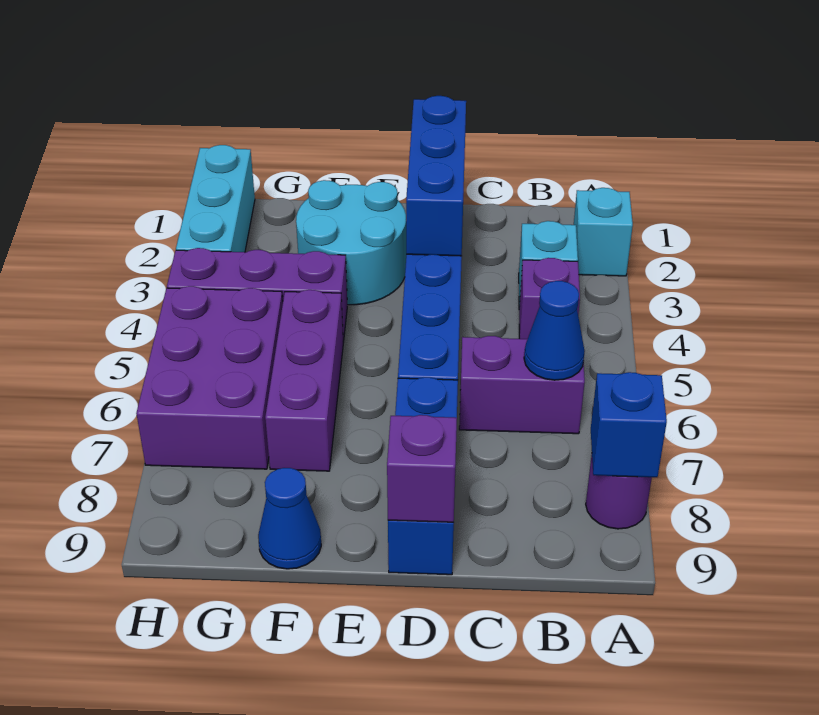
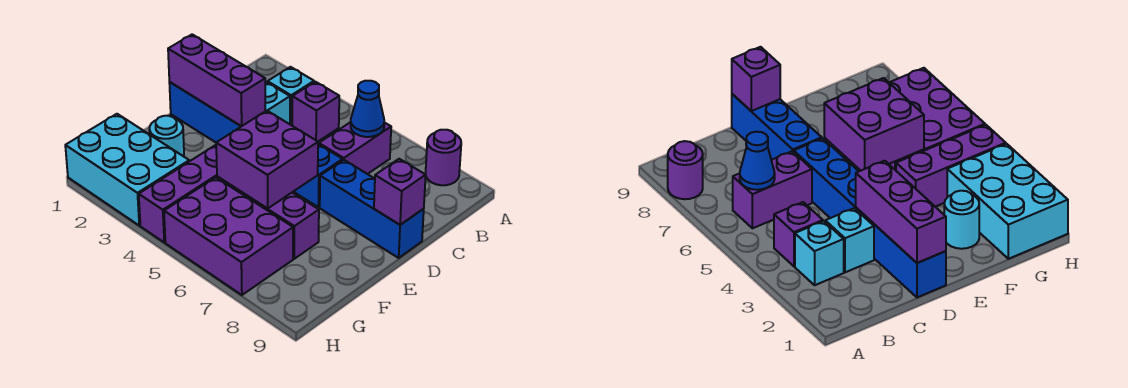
cyan 1x1 brick [574,188,633,276] -> cyan 1x1 brick moved to [265,82,290,124]
blue 1x1 brick [591,372,667,477] -> none
blue 1x3 brick [406,96,466,256] -> purple 1x3 brick [168,34,265,126]
cyan 2x2 round brick [296,180,406,305] -> cyan 1x1 round brick [149,116,184,156]
none -> purple 2x2 brick [216,111,318,209]
blue 1x1 cone [258,468,321,569] -> none
cyan 1x3 brick [176,145,255,252] -> cyan 2x3 brick [65,114,189,225]

